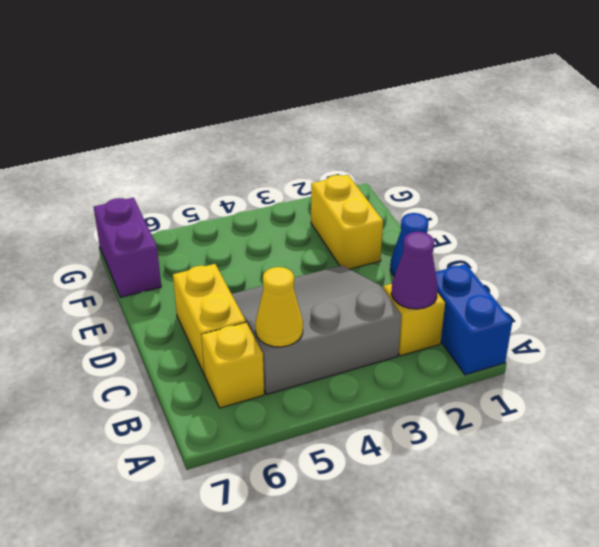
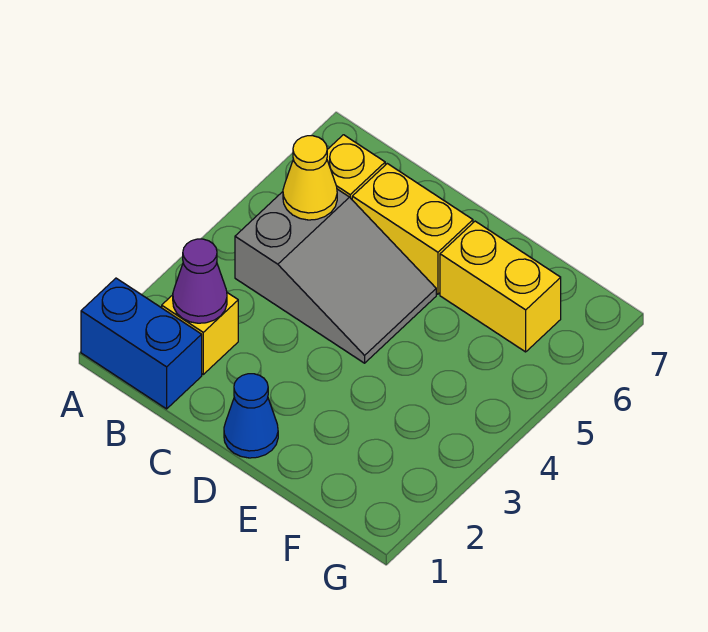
grey 3x3 slope [232,265,401,394] -> grey 2x3 slope [235,189,436,363]
yellow 1x2 brick [311,175,383,269] -> yellow 1x2 brick moved to [440,221,561,352]
purple 1x2 brick [94,198,161,297] -> none

